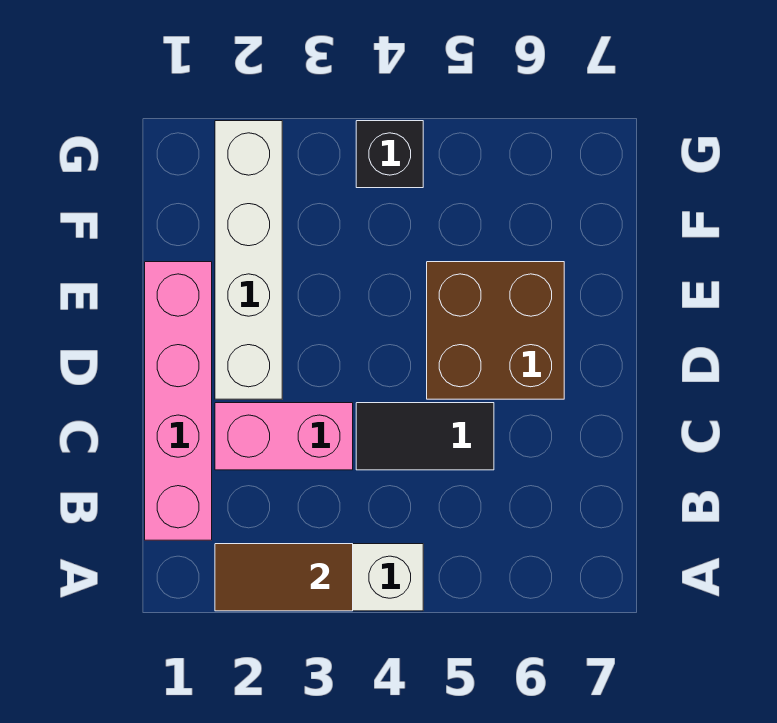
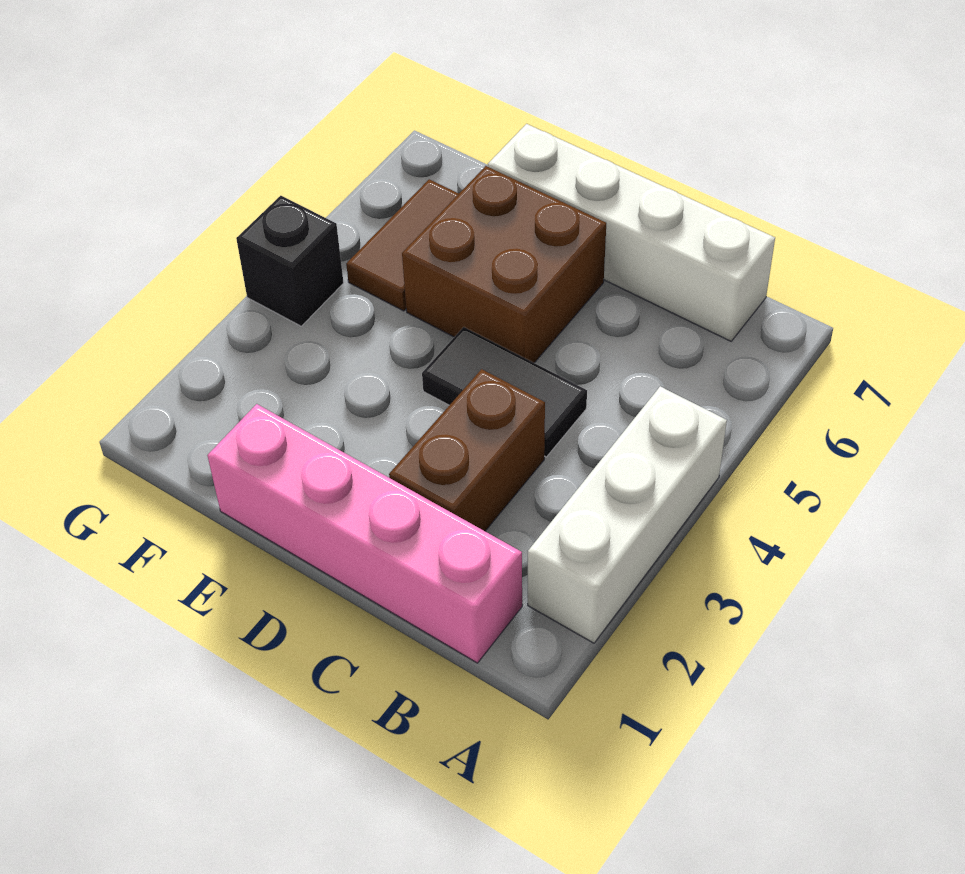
brown 1x2 tile [215,544,353,611] -> brown 1x2 tile moved to [346,179,459,311]
pink 1x2 brick [215,403,353,470] -> brown 1x2 brick [389,369,545,531]
black 1x2 tile [356,403,494,470] -> black 1x2 tile turned to [422,327,587,457]
white 1x4 brick [215,121,282,399] -> white 1x4 brick moved to [488,124,775,341]

